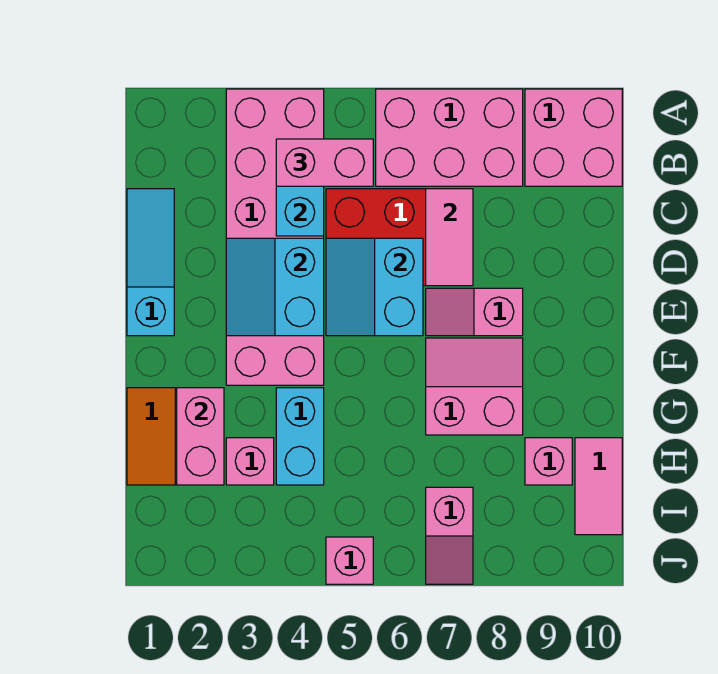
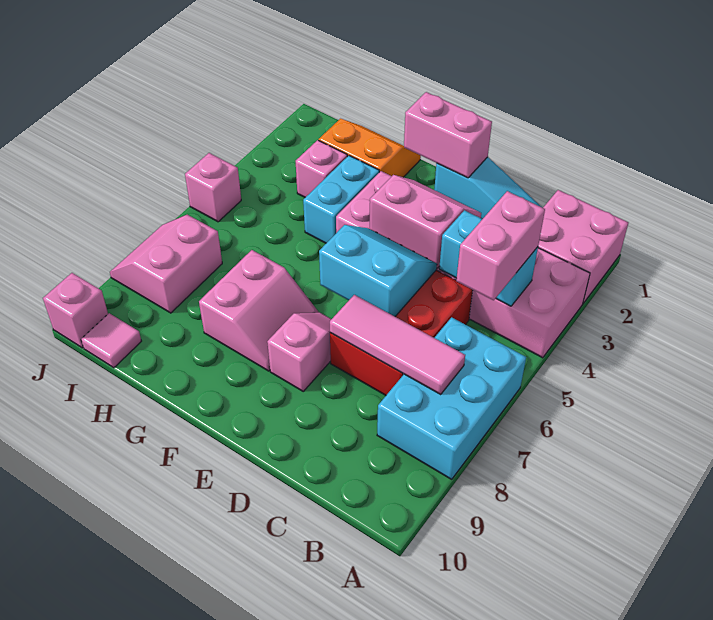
pink 2x3 brick [376,89,523,186] -> cyan 2x3 brick [377,317,526,479]
pink 2x2 brick [525,89,622,186] -> pink 2x2 brick moved to [538,190,628,303]
pink 1x2 tile [426,189,473,286] -> pink 1x3 tile [330,295,465,394]
cyan 2x2 slope [226,238,324,336] -> pink 2x2 slope [370,175,481,268]
pink 1x2 brick [177,388,224,485] -> pink 1x2 brick moved to [404,92,492,178]
cyan 1x2 brick [276,388,324,485] -> cyan 1x2 brick turned to [303,156,379,243]
pink 1x1 brick [525,438,572,485] -> pink 1x1 brick moved to [43,273,108,348]
pink 1x2 tile [575,438,622,535] -> pink 1x1 tile [81,313,141,368]
pink 1x2 slope [426,487,473,584] -> pink 2x2 slope [110,215,222,313]

